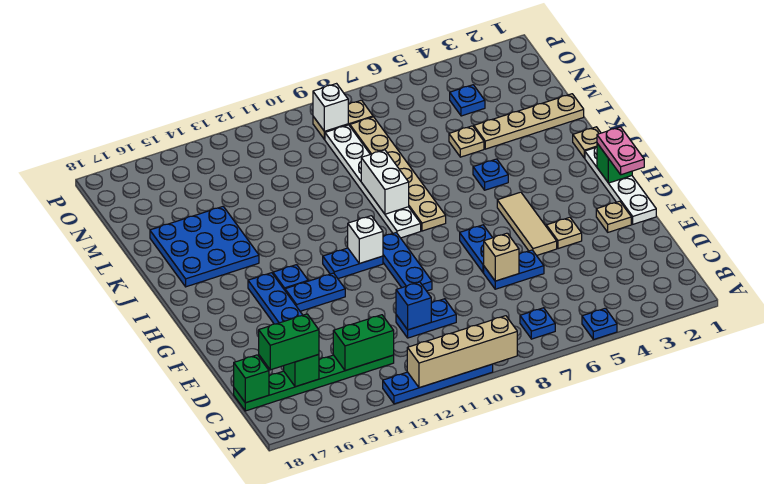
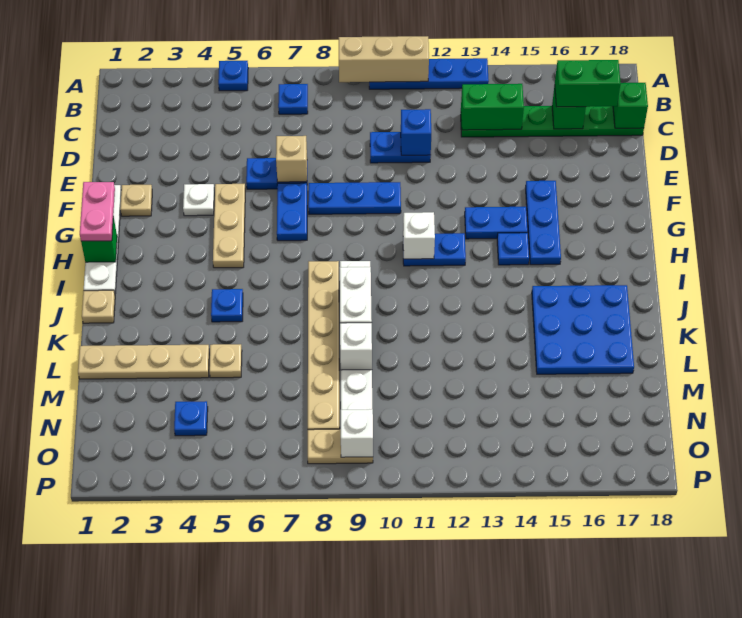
tan 1x4 brick [407,316,517,388] -> tan 1x3 brick [339,36,429,82]
tan 1x1 plate [546,217,582,249] -> white 1x1 plate [183,184,214,216]
tan 1x3 tile [497,192,557,256] -> tan 1x3 plate [213,184,245,268]
blue 1x3 plate [383,233,432,291] -> blue 1x3 plate turned to [308,182,401,214]
none -> white 1x1 brick [340,323,372,370]

